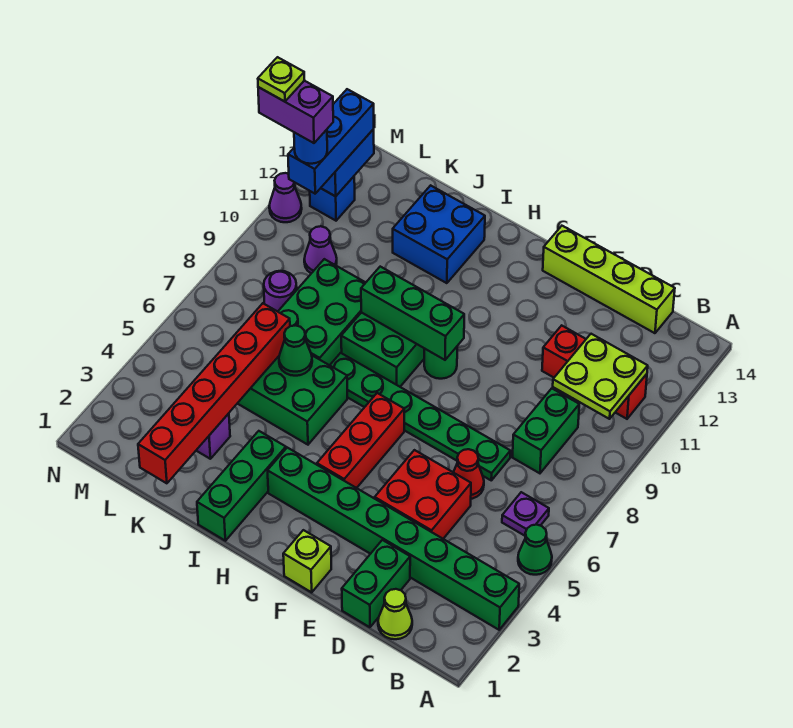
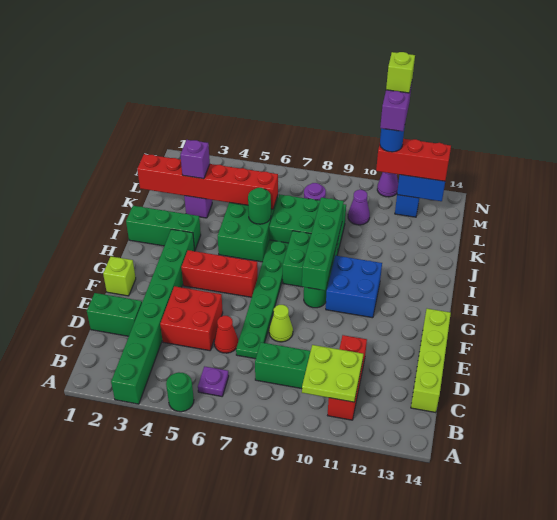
green 1x1 cone [518,525,552,575] -> green 1x1 round brick [166,372,194,412]
lime 1x1 cone [378,589,412,639] -> lime 1x1 cone moved to [269,305,293,342]
green 1x3 brick [361,267,464,360] -> green 1x4 brick [302,197,344,290]
blue 2x2 brick [393,185,485,283] -> blue 2x2 brick moved to [326,255,382,318]
green 1x1 cone [279,325,312,376] -> green 1x1 round brick [248,188,271,224]
none -> purple 1x1 brick [180,140,210,179]
blue 1x3 brick [288,89,374,194] -> red 1x3 brick [376,139,451,181]
lime 1x1 plate [258,57,304,102] -> lime 1x1 brick [386,52,415,93]

